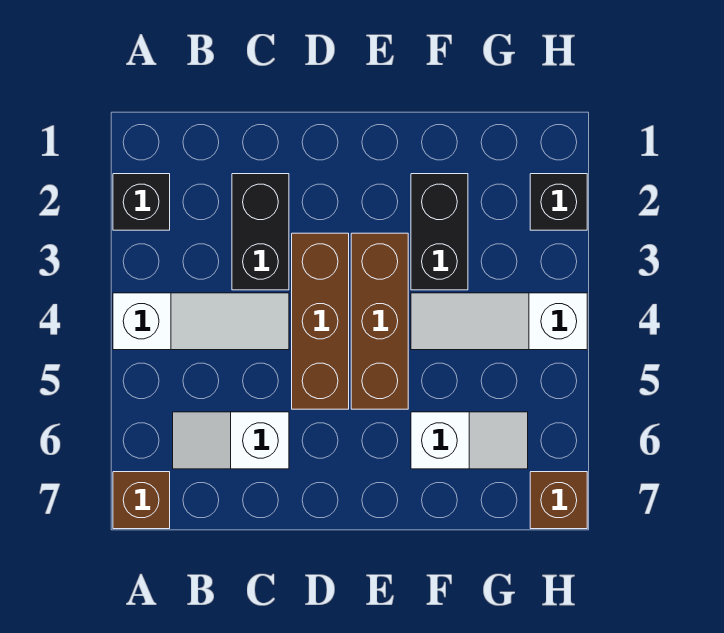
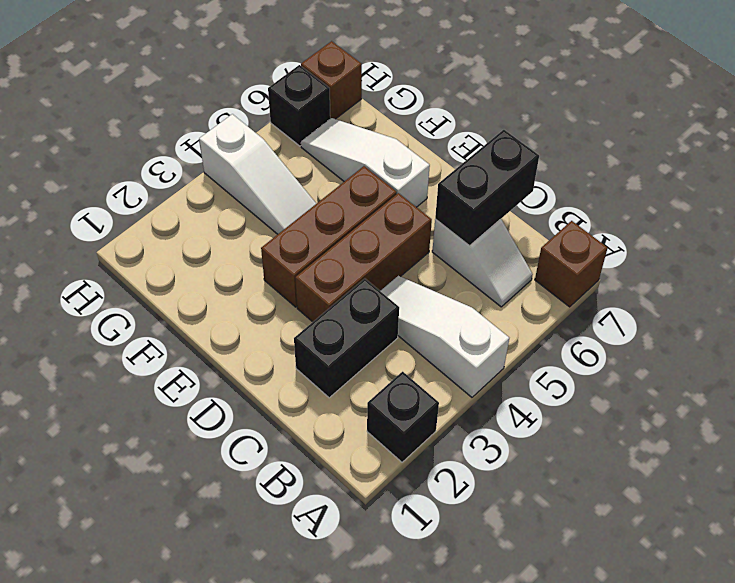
black 1x2 brick [411,174,468,290] -> black 1x2 brick moved to [435,130,539,246]
white 1x2 slope [411,412,528,469] -> white 1x3 slope [301,118,430,207]
black 1x1 brick [530,174,587,230] -> black 1x1 brick moved to [268,65,330,146]

